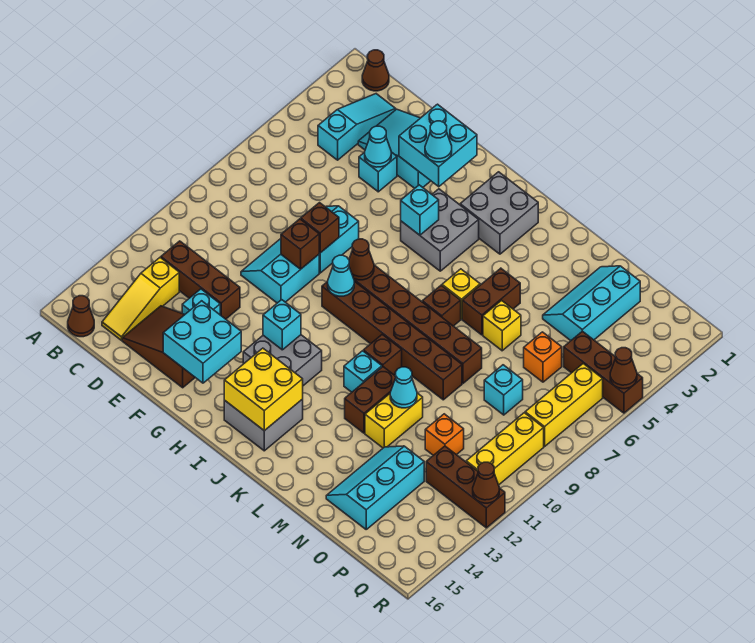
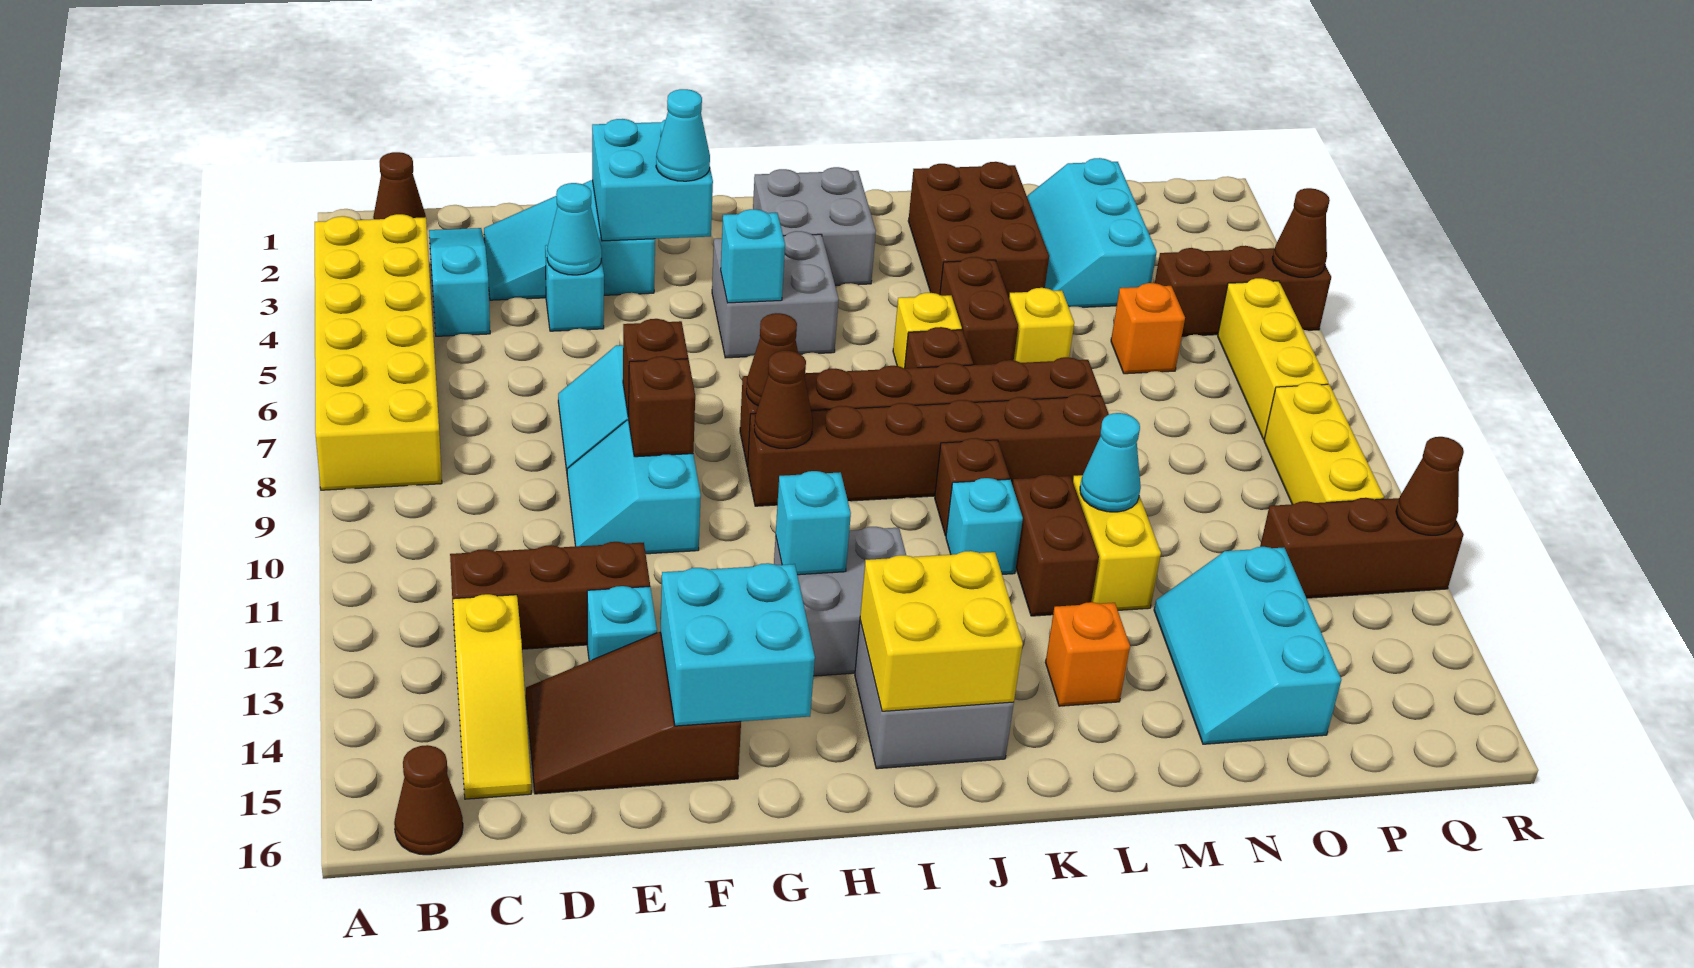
none -> yellow 2x6 brick [315,214,442,490]
cyan 1x1 cone [328,255,354,296] -> brown 1x1 cone [754,351,813,449]
none -> brown 2x3 brick [908,162,1049,297]
cyan 1x1 brick [484,365,523,415] -> none
orange 1x1 brick [425,414,464,455] -> orange 1x1 brick moved to [1045,602,1130,706]

